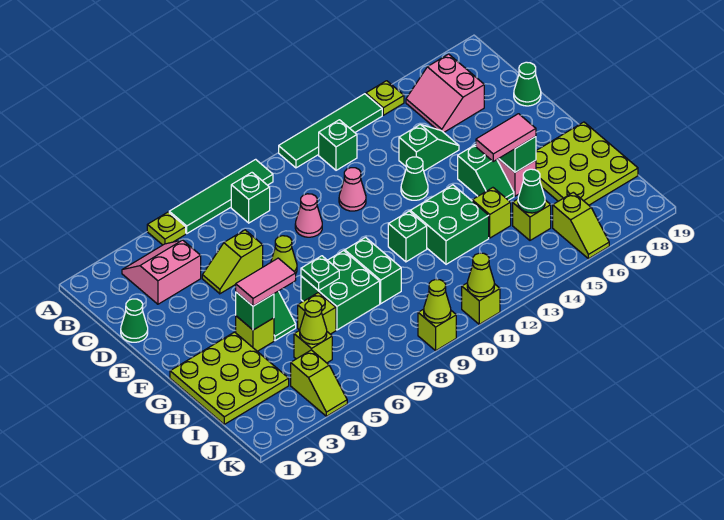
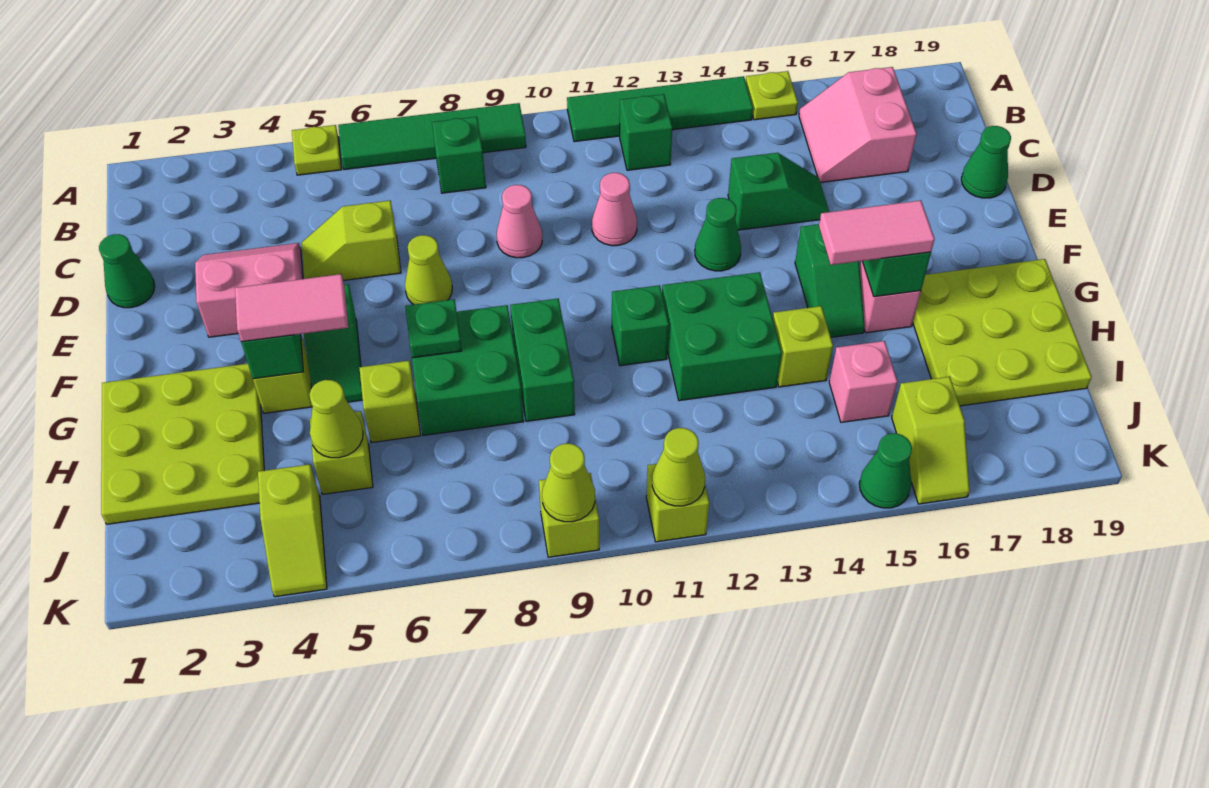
pink 2x2 slope [122,240,201,304] -> pink 2x2 slope moved to [195,243,303,337]
lime 1x1 brick [513,199,551,240] -> pink 1x1 brick [829,341,898,422]
green 1x1 cone [518,169,545,213] -> green 1x1 cone moved to [859,433,912,508]

